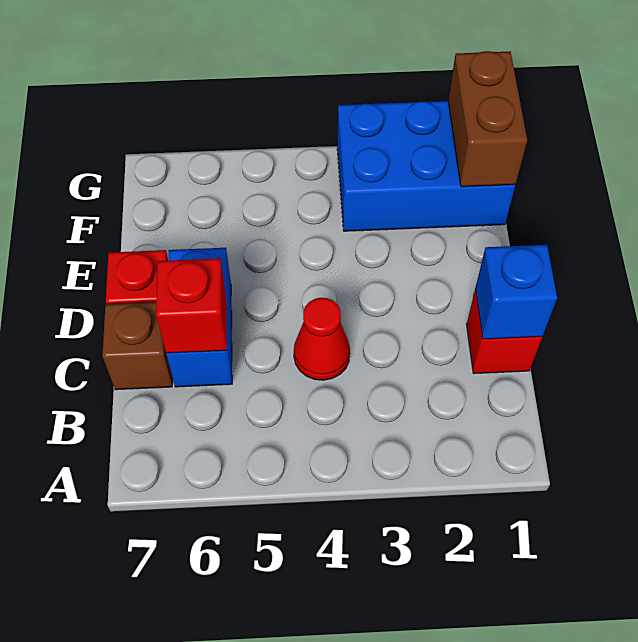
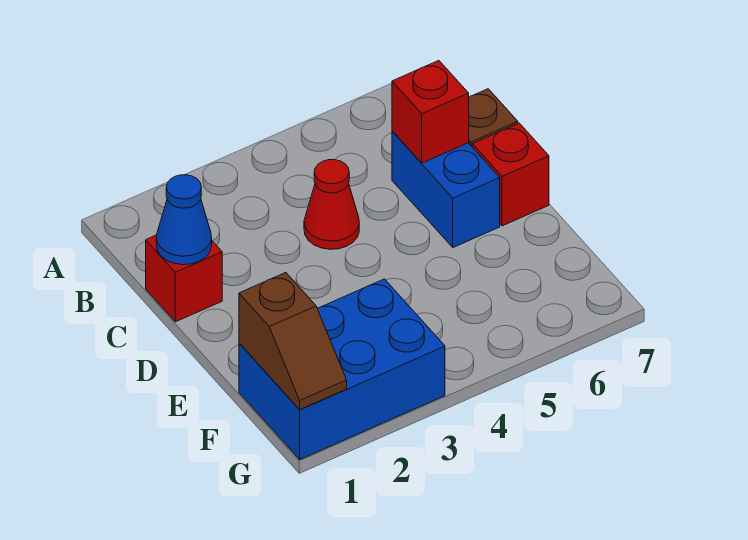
blue 1x1 brick [475,245,557,339] -> blue 1x1 cone [156,175,212,265]
brown 1x2 brick [448,51,527,187] -> brown 1x2 slope [239,273,347,410]

